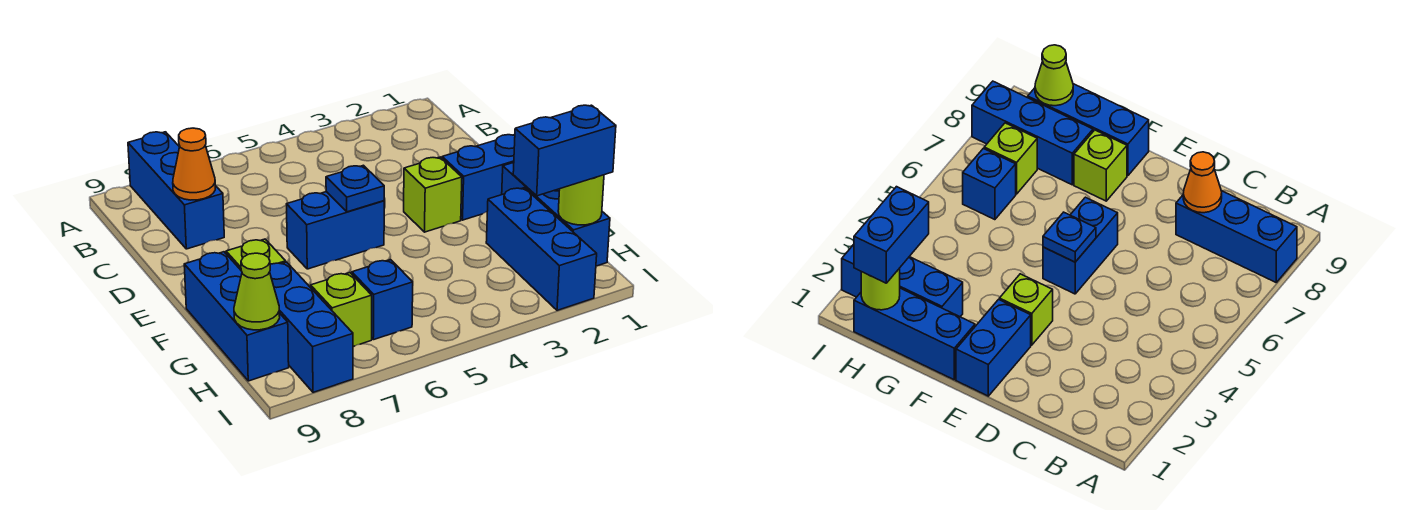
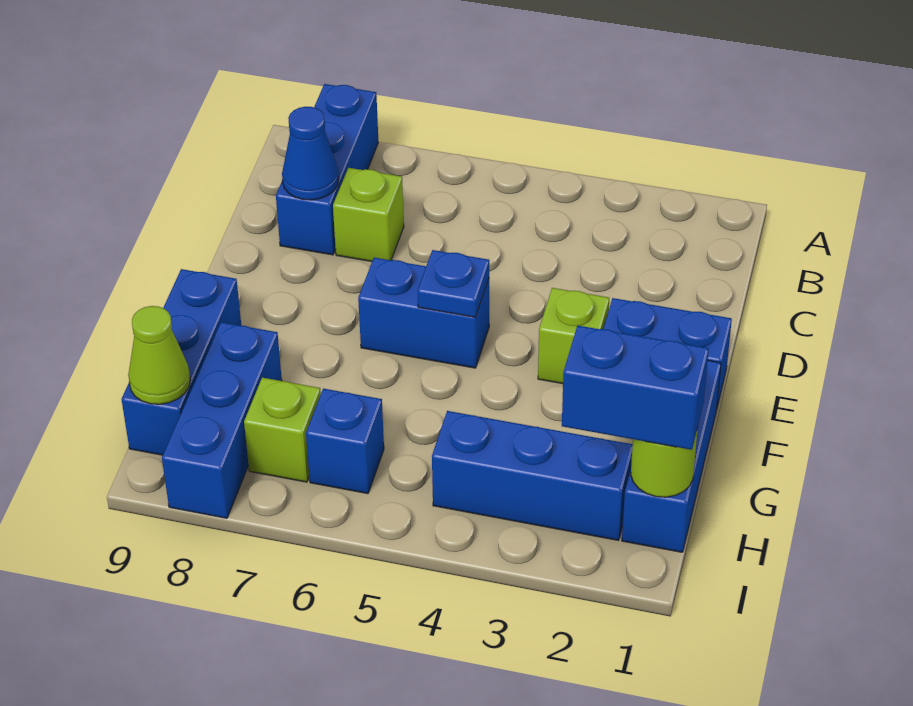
orange 1x1 cone [173,128,215,200] -> blue 1x1 cone [282,107,339,200]
lime 1x1 brick [226,239,286,270] -> lime 1x1 brick moved to [333,168,404,261]
blue 1x3 brick [486,188,597,310] -> blue 1x3 brick turned to [432,411,633,540]

